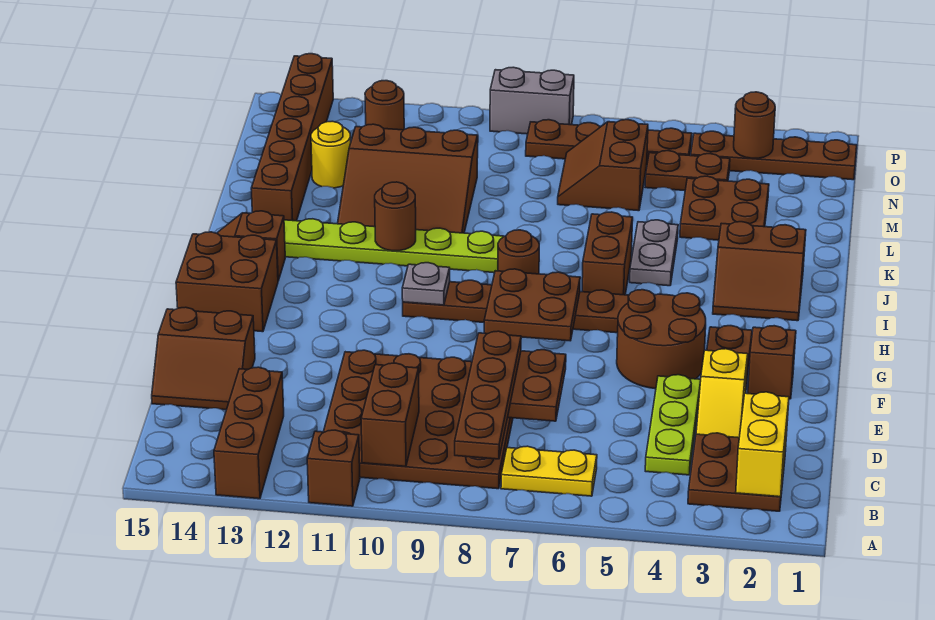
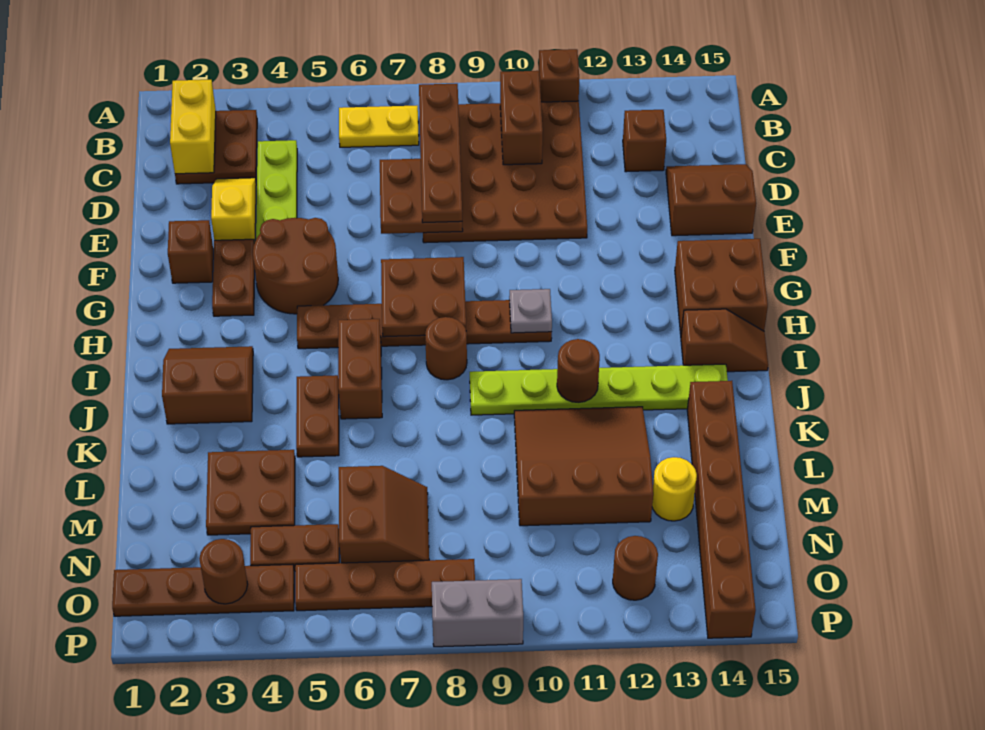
brown 1x3 brick [214,367,284,499] -> brown 1x1 brick [623,110,666,172]
grey 1x2 plate [630,220,678,286] -> brown 1x2 plate [296,375,339,457]

